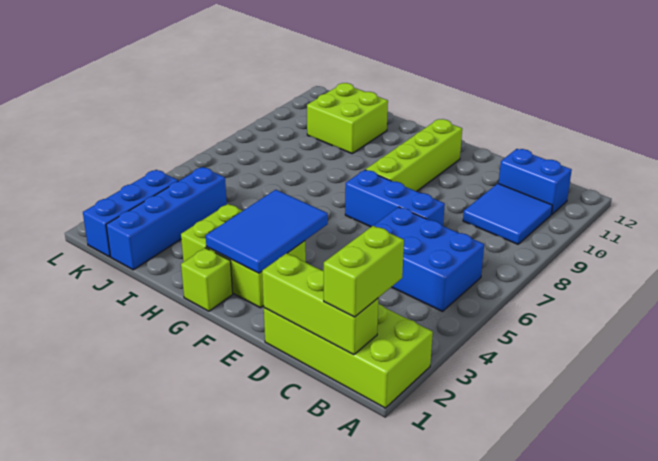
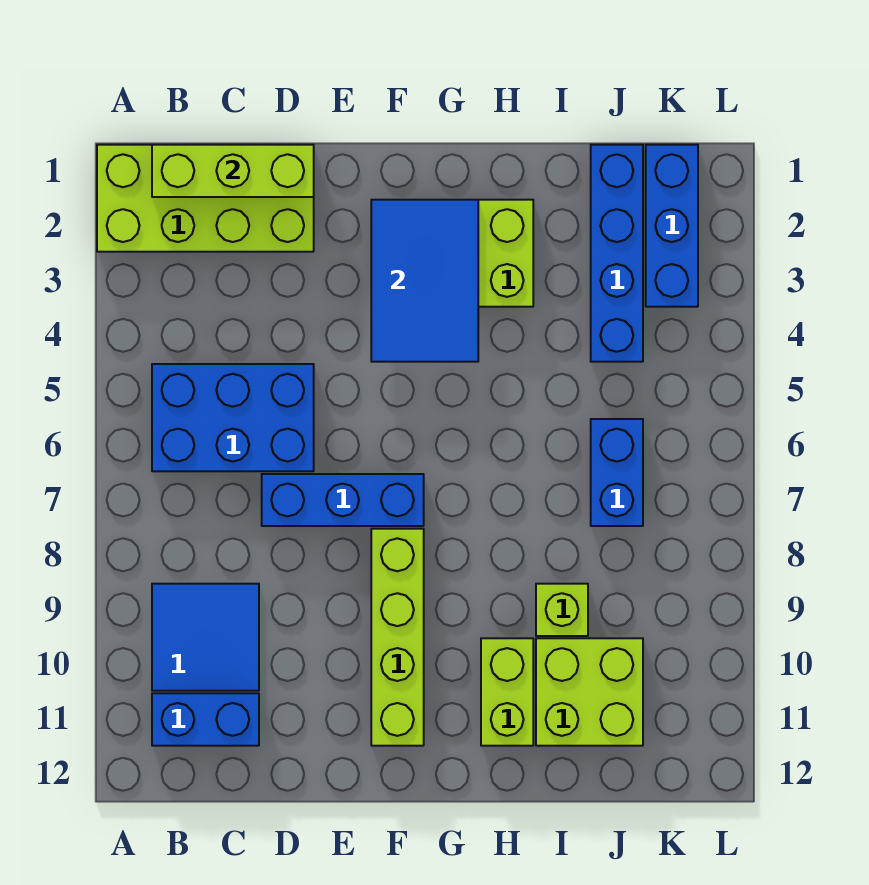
lime 1x2 brick [324,226,404,317] -> lime 1x2 brick moved to [481,638,533,746]
lime 1x1 brick [181,248,233,311] -> lime 1x1 brick moved to [536,584,588,636]
none -> blue 1x2 brick [591,419,643,526]

